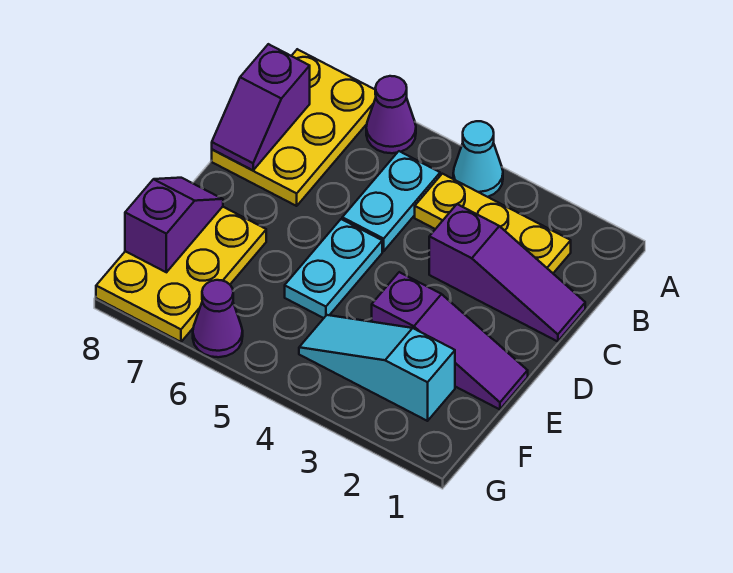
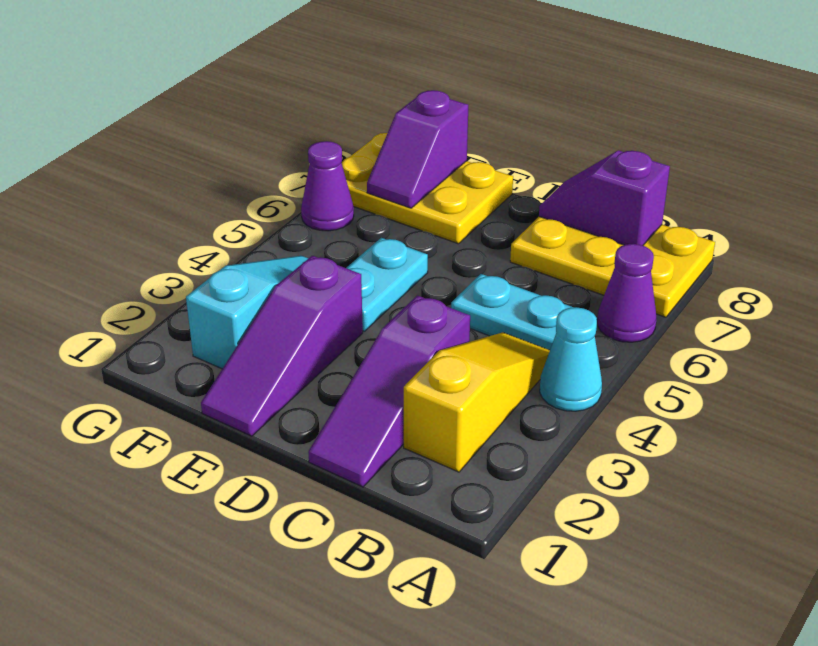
yellow 1x3 plate [415,174,571,273] -> yellow 1x3 slope [404,332,550,472]
cyan 1x2 plate [285,219,382,318] -> cyan 1x2 plate turned to [347,238,428,331]
purple 1x2 slope [125,178,223,272] -> purple 1x2 slope turned to [367,90,468,208]

